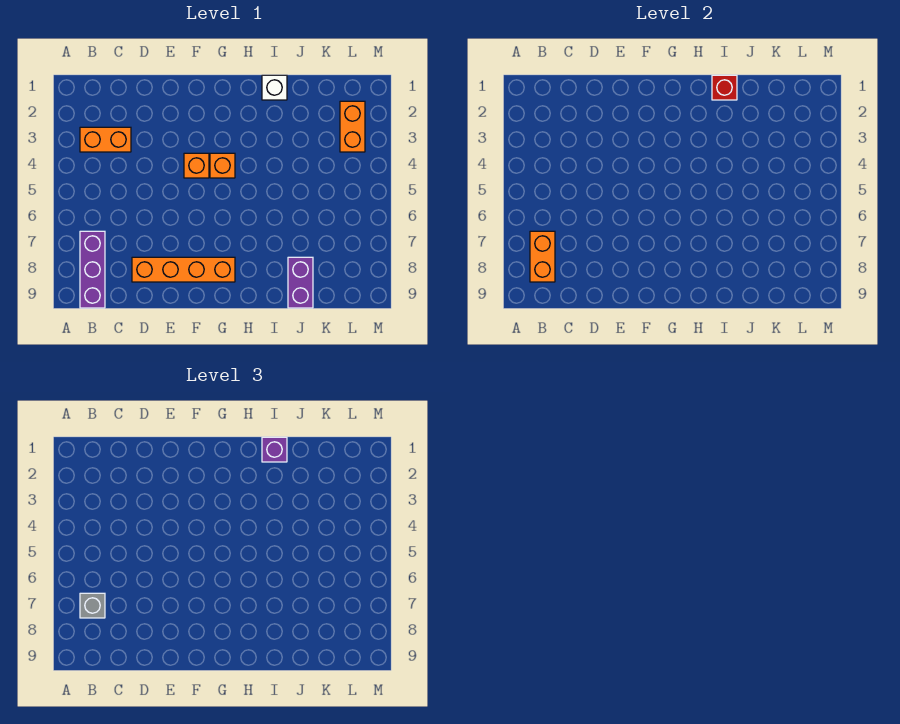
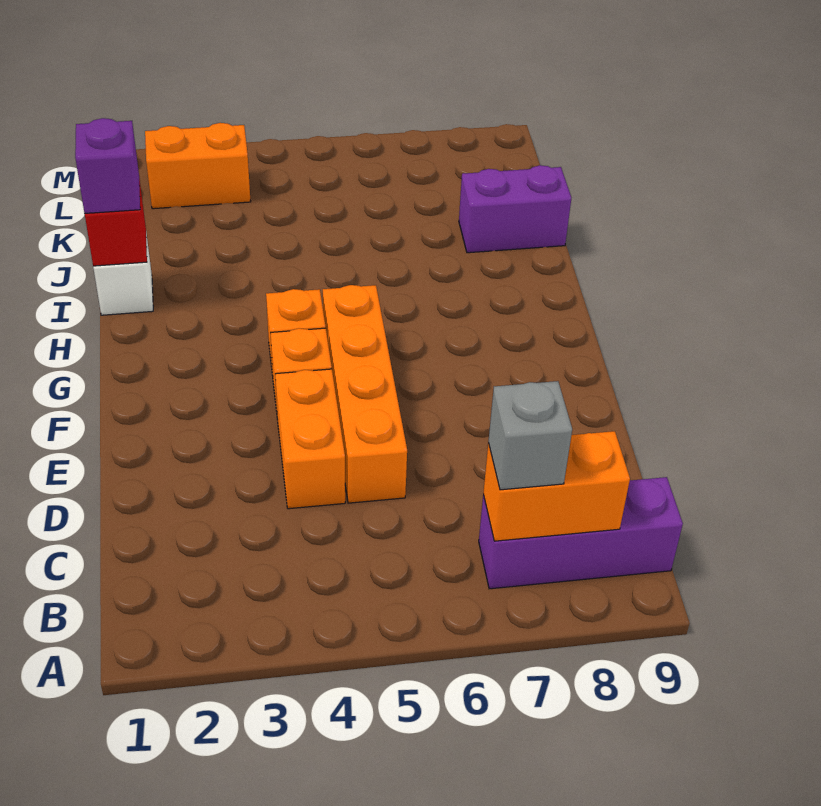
orange 1x2 brick [80,127,131,152] -> orange 1x2 brick moved to [275,369,345,509]
orange 1x4 brick [132,257,235,282] -> orange 1x4 brick moved to [323,285,407,503]

